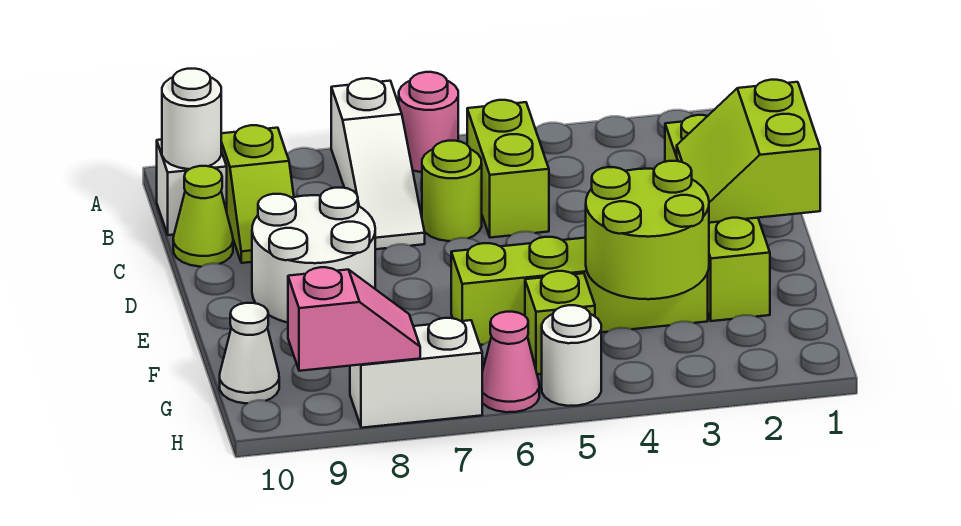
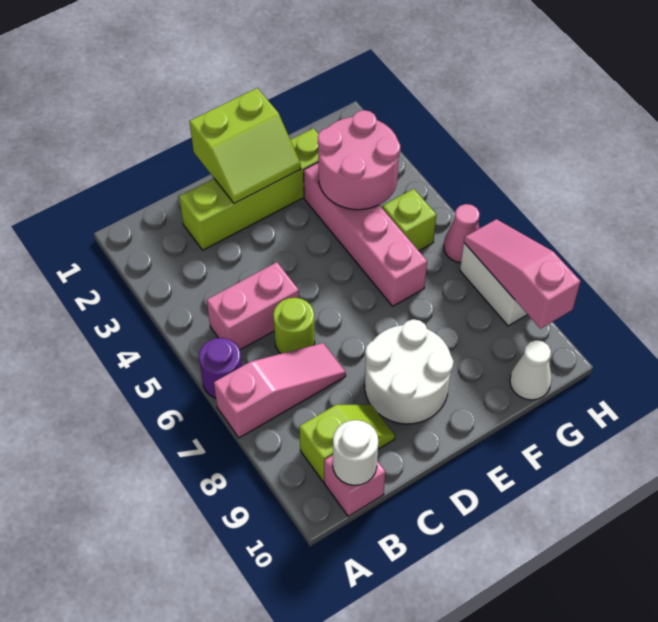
pink 1x1 round brick [399,72,458,172] -> purple 1x1 round brick [199,338,242,398]
white 1x3 slope [331,78,425,249] -> pink 1x3 slope [214,343,346,438]
lime 1x2 brick [467,100,549,238] -> pink 1x2 brick [207,262,299,350]
white 1x1 brick [157,139,227,235] -> pink 1x1 brick [324,455,385,516]
lime 1x1 cone [173,166,233,267] -> none
lime 1x4 brick [451,237,708,345] -> pink 1x4 brick [304,163,427,306]
lime 2x2 round brick [586,161,709,299] -> pink 2x2 round brick [318,110,400,210]
white 1x1 round brick [542,305,601,406] -> none
pink 1x2 slope [288,267,420,371] -> pink 1x3 slope [464,219,581,329]

